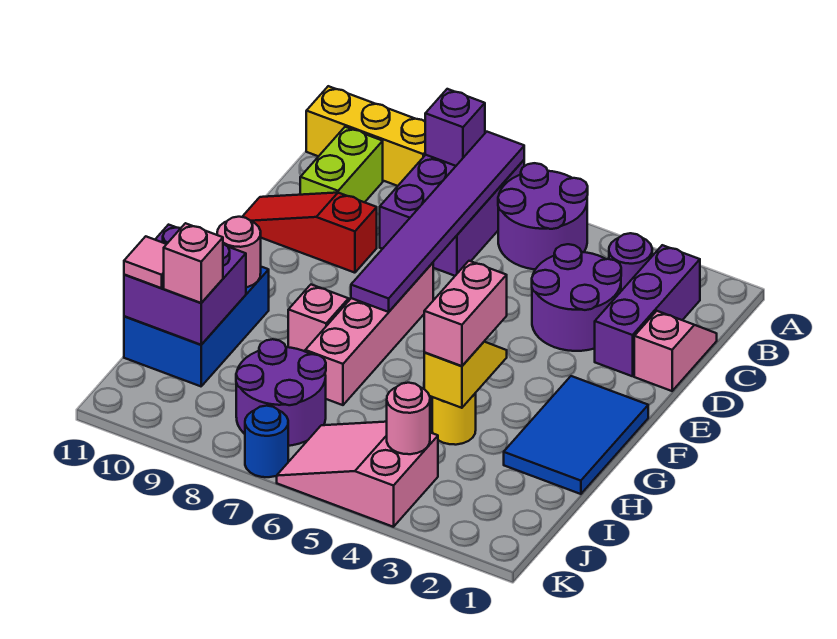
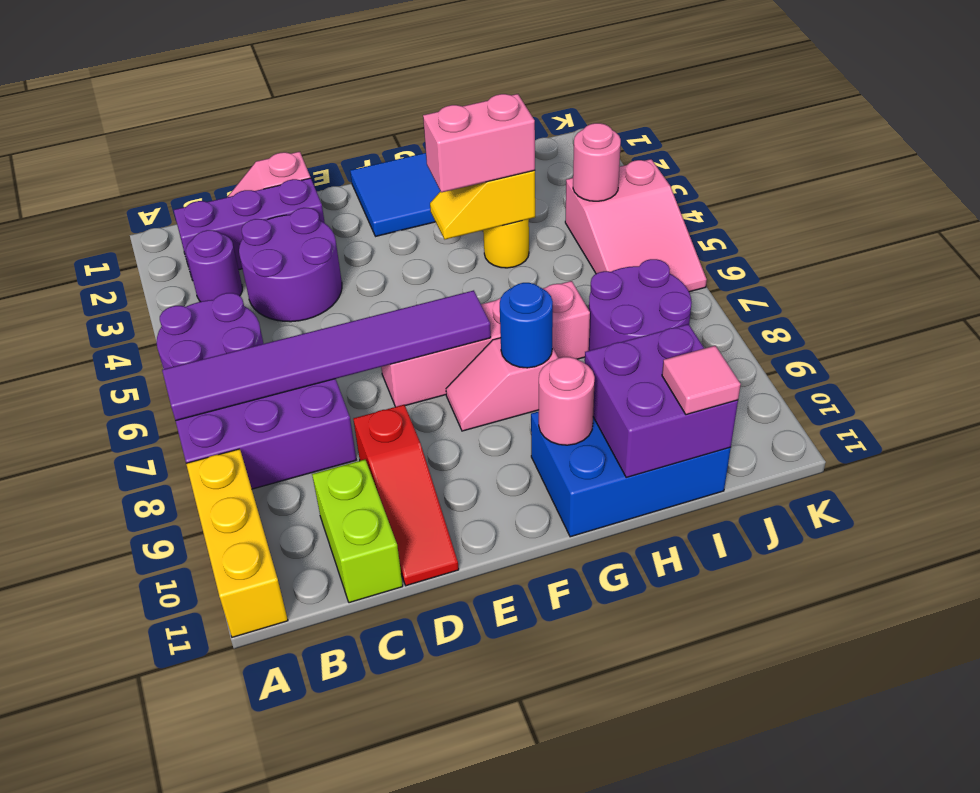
purple 1x1 brick [425,89,485,166] -> none
lime 1x2 brick [300,127,383,202] -> lime 1x2 brick turned to [312,460,403,603]
pink 1x1 brick [164,223,223,303] -> none
blue 1x1 round brick [245,406,288,477] -> blue 1x1 round brick moved to [500,283,553,368]

